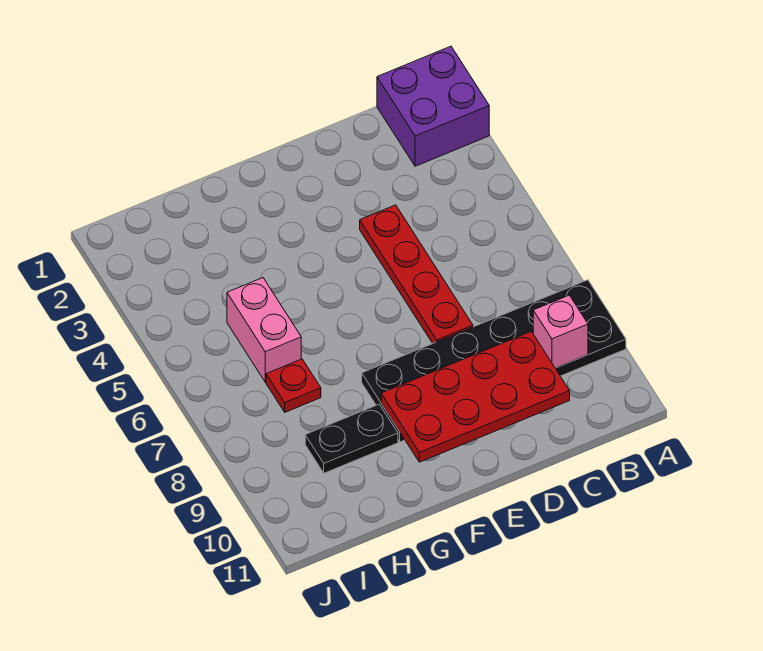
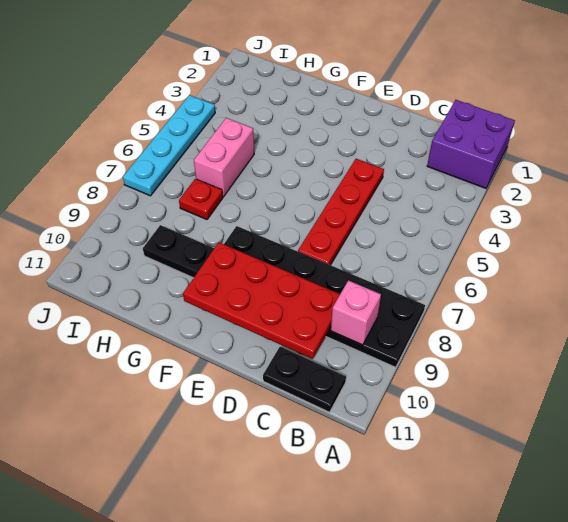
none -> black 1x2 plate [263,347,346,412]
none -> cyan 1x4 plate [123,95,215,196]

